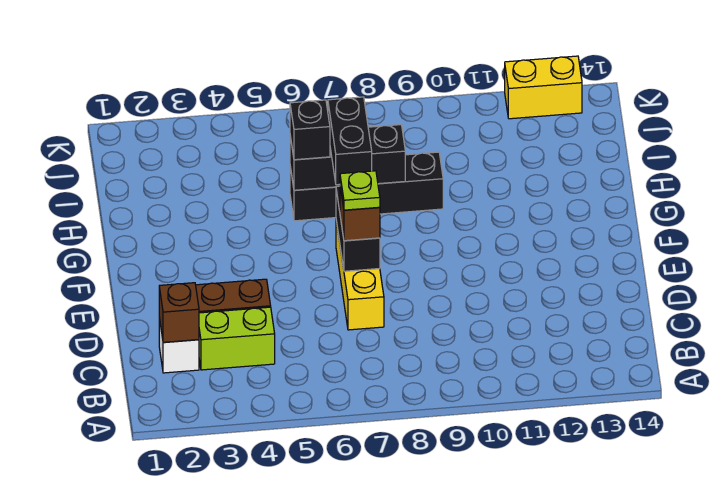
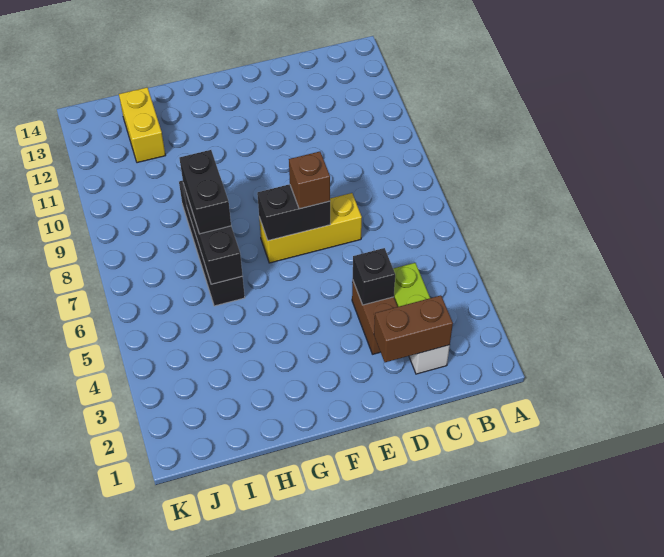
brown 1x1 brick [159,283,199,342] -> brown 1x2 brick [374,295,453,362]
lime 1x1 plate [340,171,380,210] -> none
black 1x2 brick [328,97,372,185] -> black 1x2 brick turned to [180,150,231,234]
black 1x1 brick [290,100,330,160] -> black 1x1 brick moved to [353,248,395,305]
yellow 1x2 brick [505,56,582,119] -> yellow 1x2 brick moved to [119,88,165,163]

